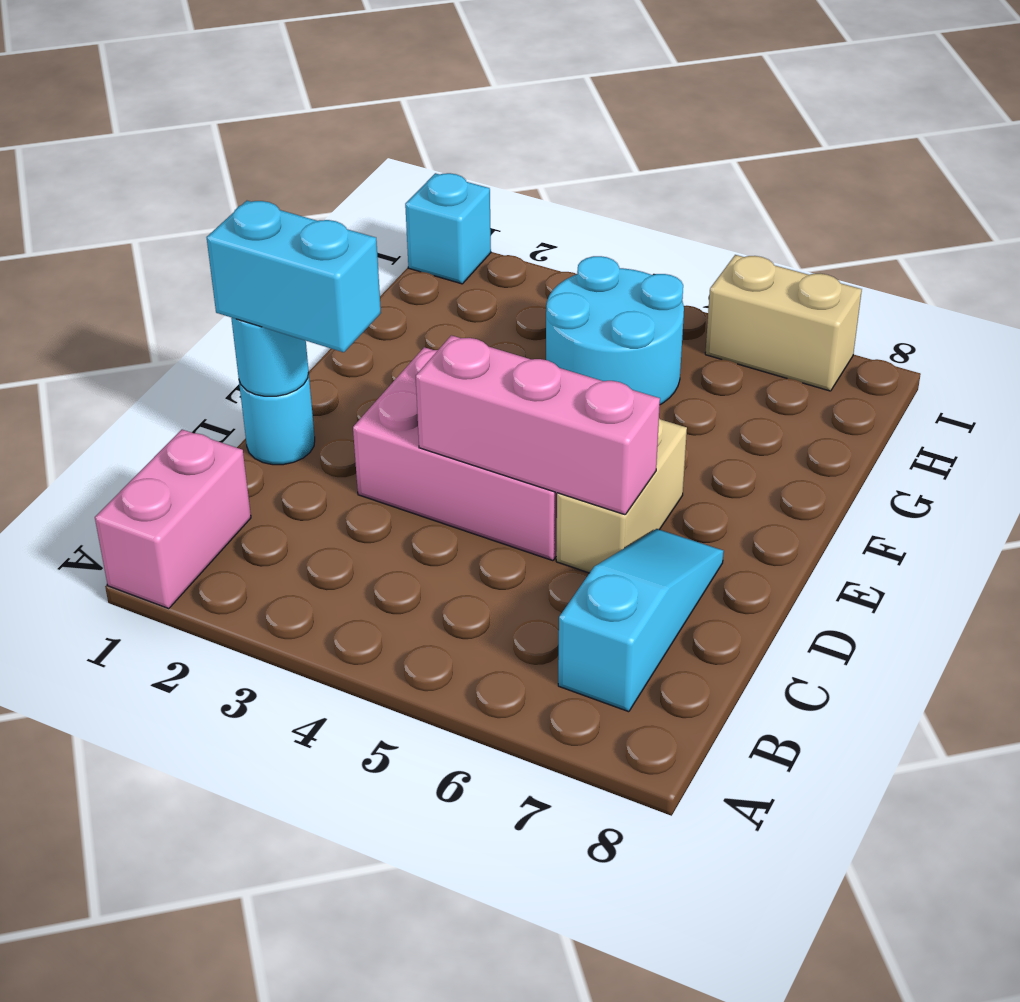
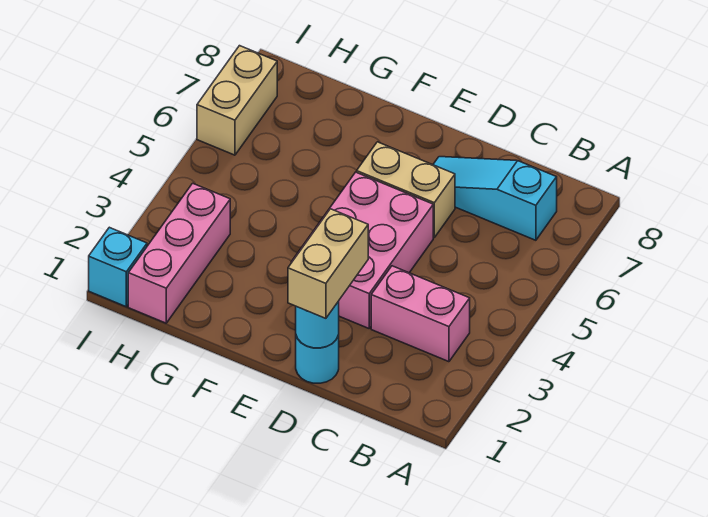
pink 1x2 brick [95,429,251,609] -> pink 1x2 brick moved to [371,266,470,362]
cyan 1x2 brick [207,201,381,352] -> tan 1x2 brick [288,209,368,318]
pink 1x3 brick [416,335,660,515] -> pink 1x3 brick moved to [128,183,230,323]
cyan 2x2 round brick [546,256,684,405] -> none

